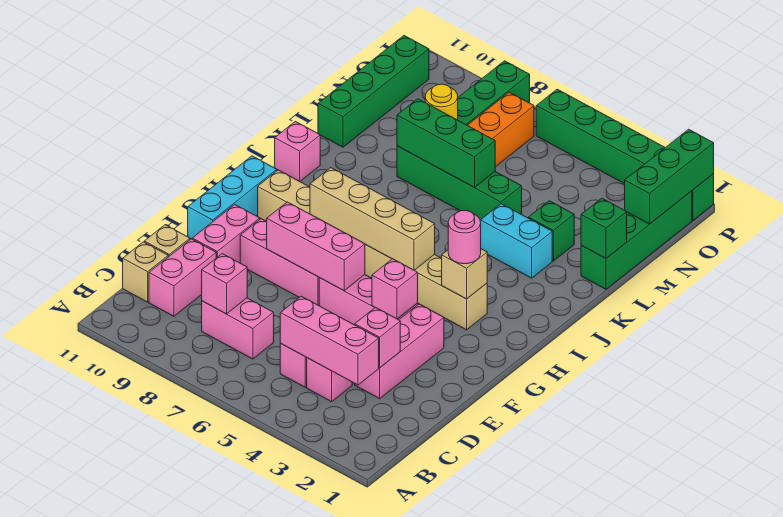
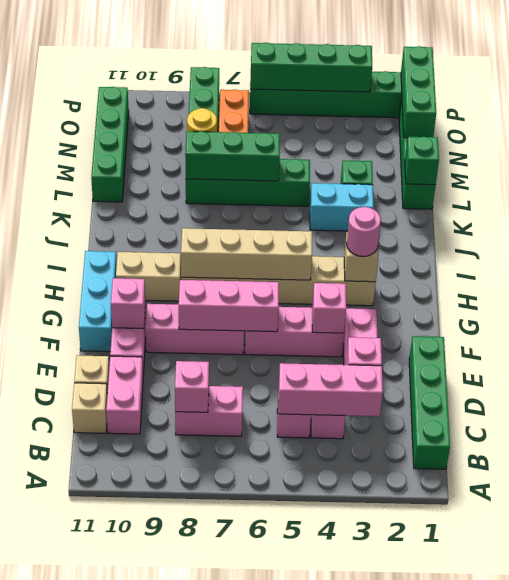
none -> green 1x4 brick [409,336,450,469]
pink 1x1 brick [275,121,320,181] -> pink 1x1 brick moved to [111,278,145,329]
none -> green 1x4 brick [250,43,372,92]

